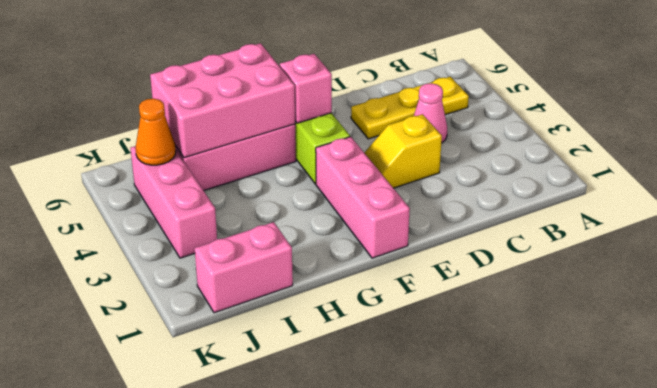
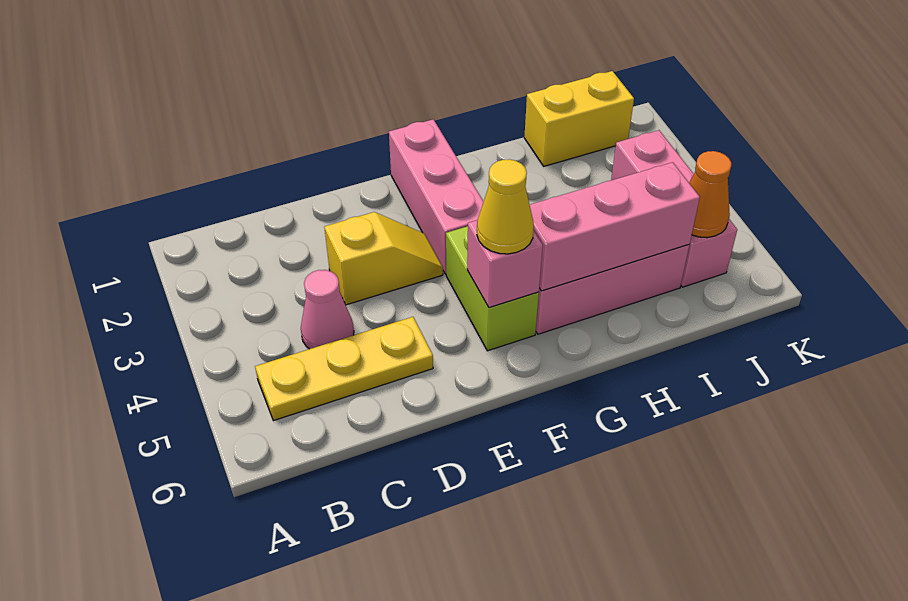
none -> yellow 1x1 cone [477,159,534,254]
pink 2x3 brick [150,43,295,158] -> pink 1x3 brick [530,162,700,291]
pink 1x2 brick [195,222,293,313] -> yellow 1x2 brick [524,71,634,166]

